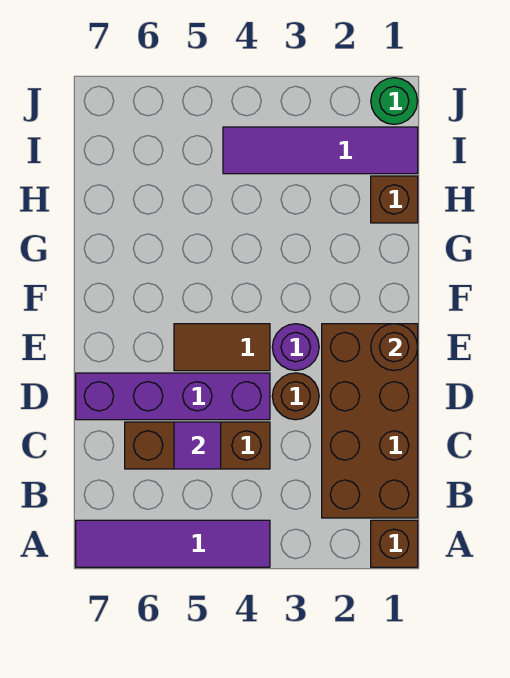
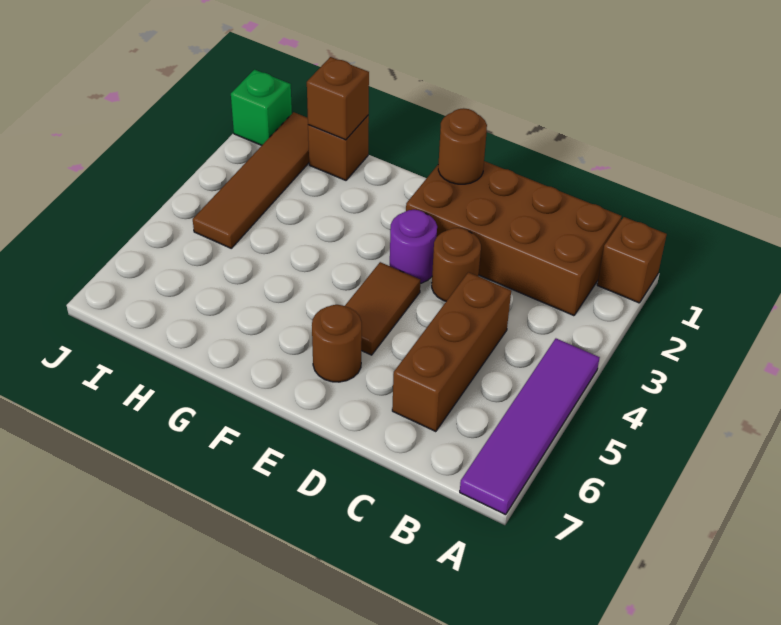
purple 1x1 tile [174,422,221,469] -> none
purple 1x4 brick [76,373,270,420] -> none
none -> brown 1x1 round brick [312,305,362,382]
none -> brown 1x1 brick [307,57,369,140]
purple 1x4 tile [223,127,418,174] -> brown 1x4 tile [193,112,309,248]
green 1x1 round brick [371,78,418,124] -> green 1x1 brick [231,70,292,145]

